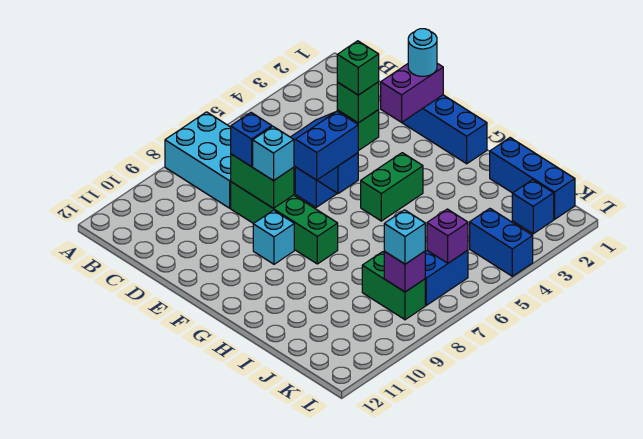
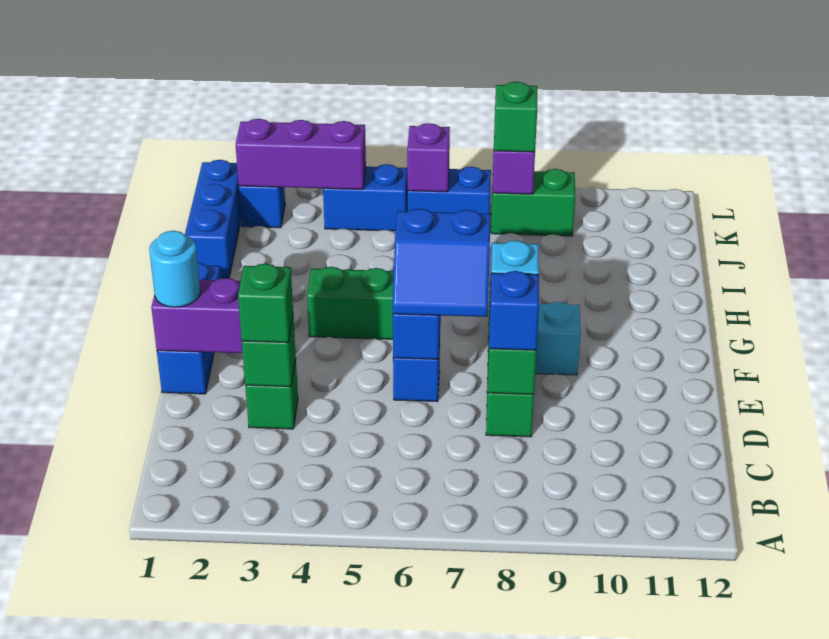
cyan 2x3 brick [165,112,231,208] -> none
green 1x2 brick [362,252,425,320] -> green 1x2 brick turned to [491,169,575,236]
none -> purple 1x3 brick [236,119,366,189]
blue 1x2 brick [470,209,533,276] -> blue 1x2 brick turned to [323,164,408,231]
cyan 1x1 brick [384,210,425,264] -> green 1x1 brick [494,82,537,152]

